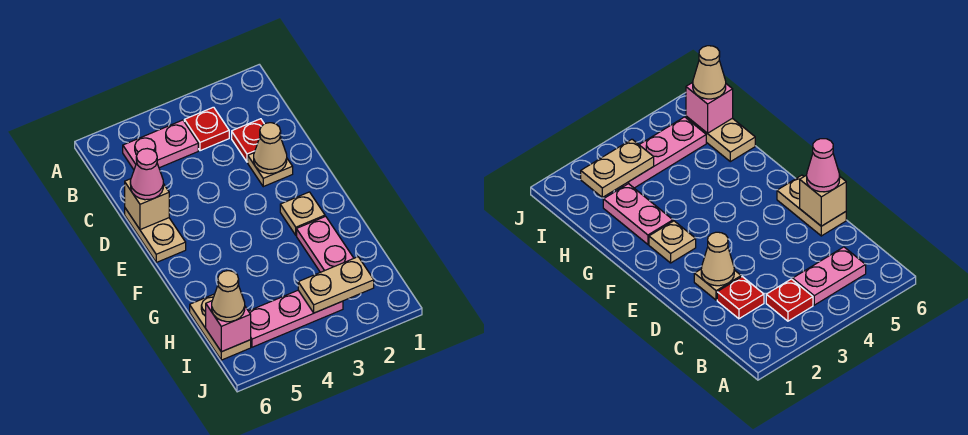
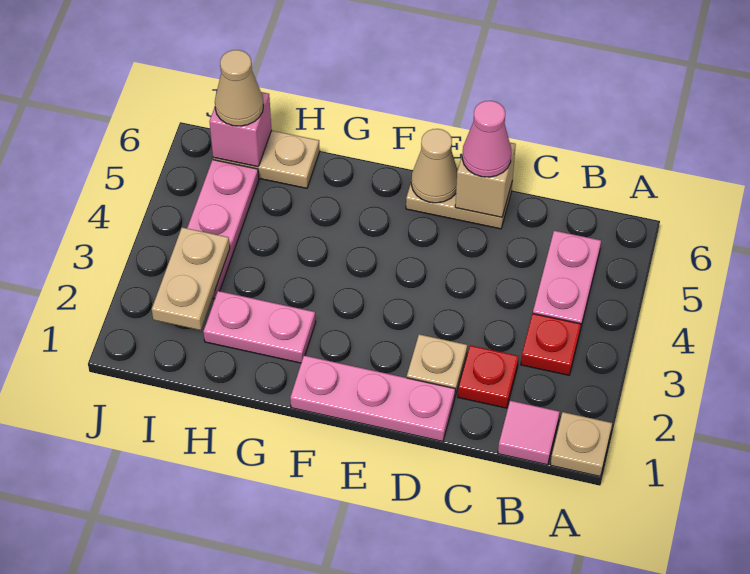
none -> pink 1x1 tile [498,401,560,465]
none -> pink 1x3 plate [290,356,455,441]
tan 1x1 cone [254,123,287,174] -> tan 1x1 cone moved to [411,129,458,203]
tan 1x1 plate [280,192,325,235] -> tan 1x1 plate moved to [551,412,612,477]

